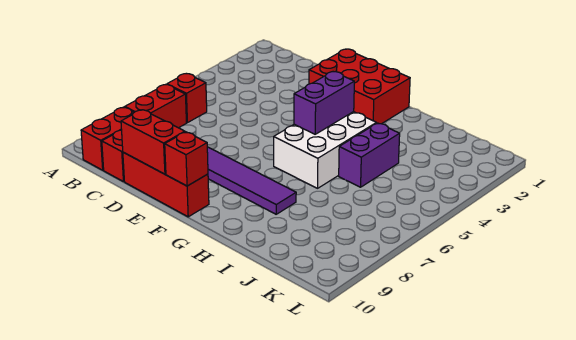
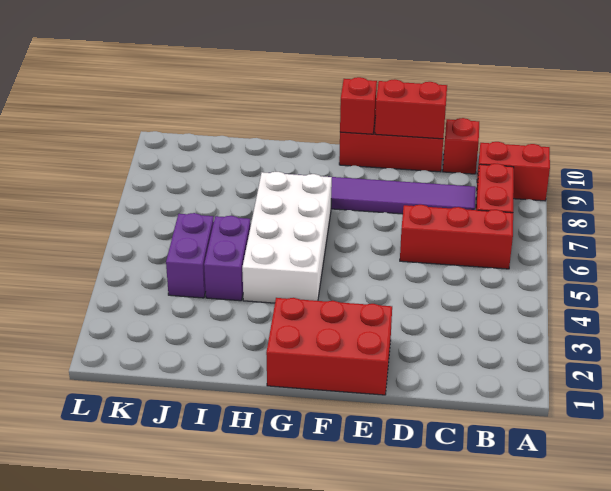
red 1x1 brick [167,74,207,123] -> red 1x3 brick [400,205,513,269]
red 1x2 brick [81,107,134,170] -> red 1x2 brick turned to [477,142,550,201]
white 2x3 brick [274,112,376,188] -> white 2x4 brick [242,172,332,303]
purple 1x2 brick [294,72,354,134] -> purple 1x2 brick moved to [166,213,214,298]

